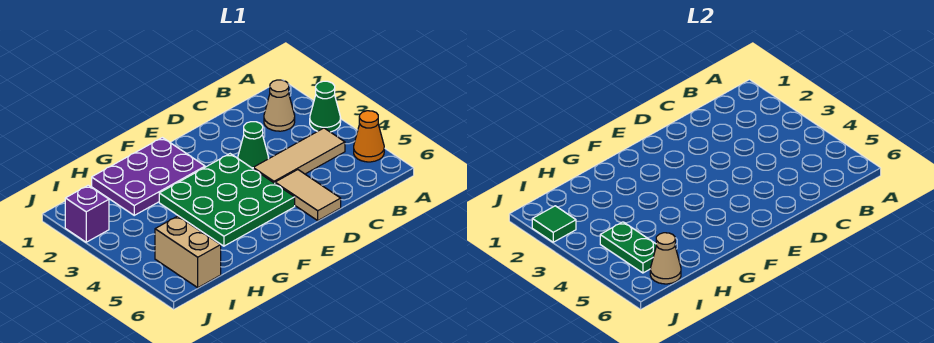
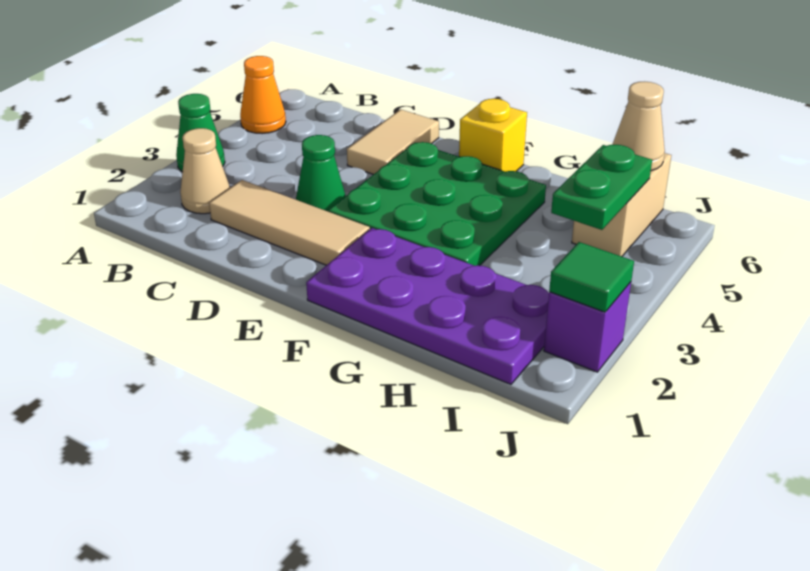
tan 1x3 tile [253,128,345,183] -> tan 1x3 tile moved to [209,180,370,265]
purple 2x3 plate [92,138,205,215] -> purple 2x4 plate [306,228,549,384]
none -> yellow 1x1 brick [459,99,527,172]

